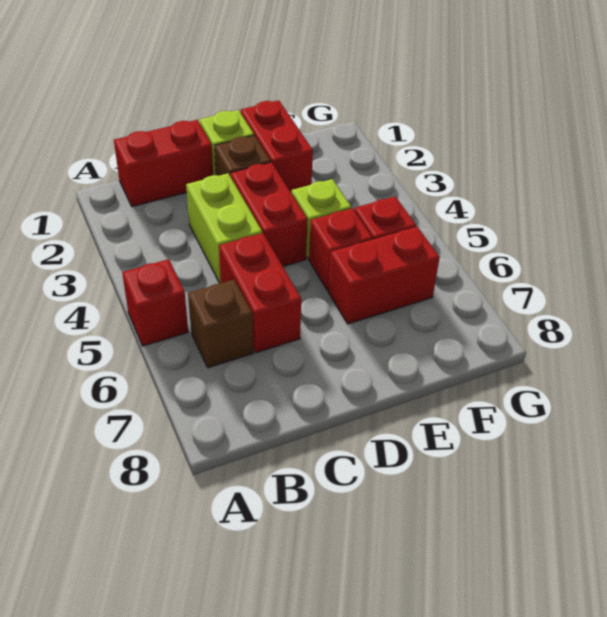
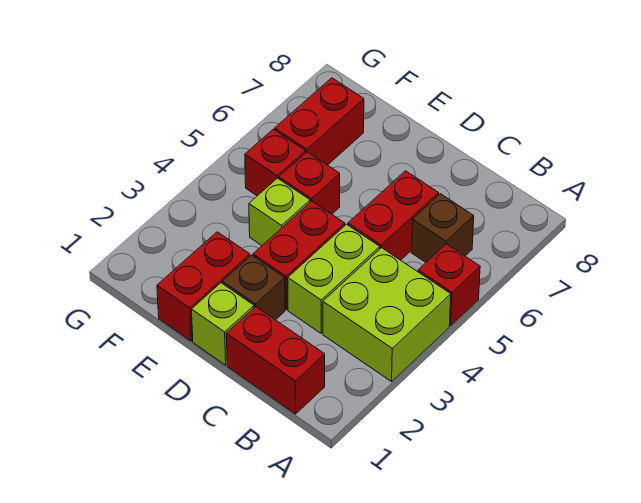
none -> lime 2x2 brick [323,248,451,382]
red 1x2 brick [328,227,440,324] -> red 1x2 brick turned to [275,78,364,165]

